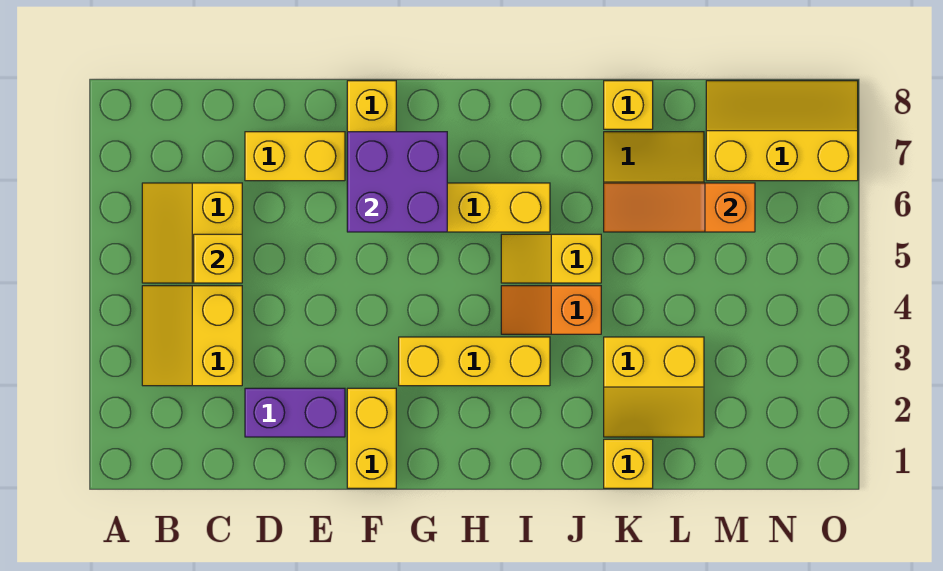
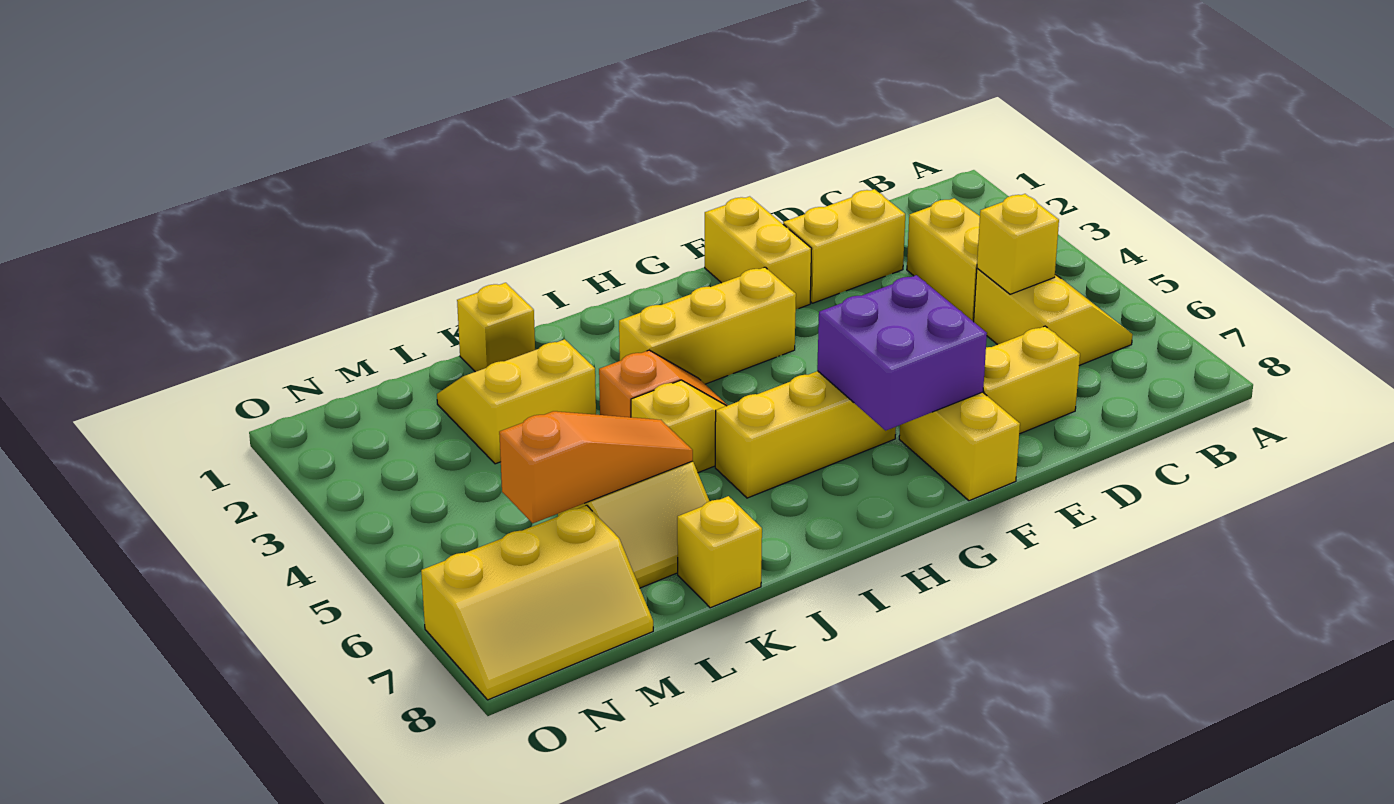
purple 1x2 brick [245,388,345,437] -> yellow 1x2 brick [783,189,905,303]

